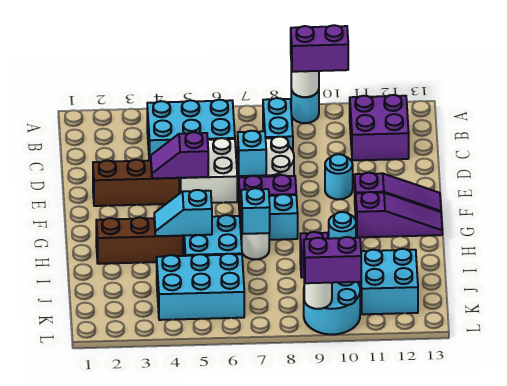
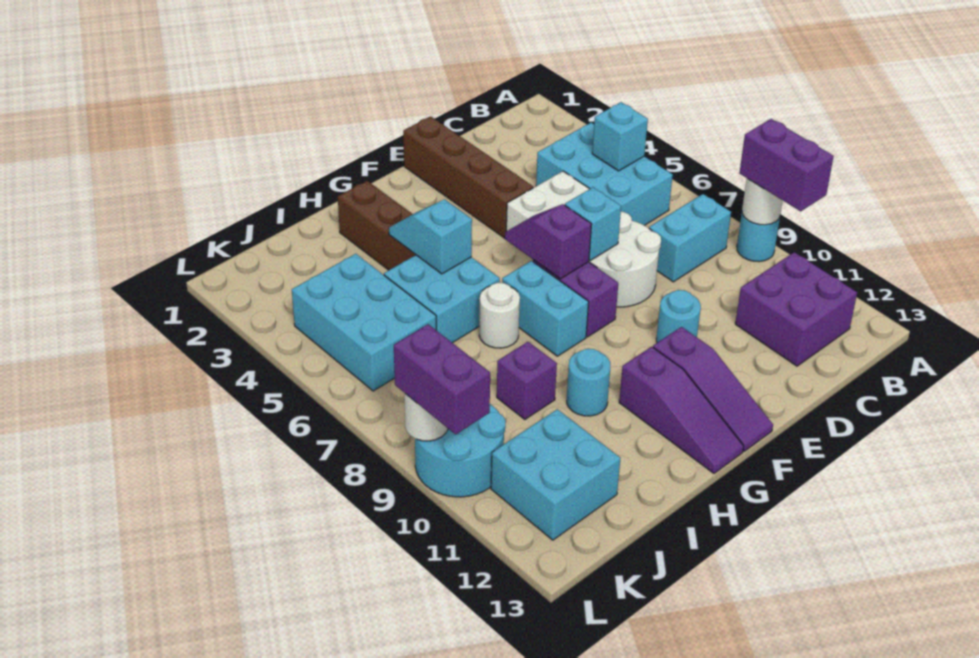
brown 1x3 brick [93,160,179,206] -> brown 1x4 brick [403,116,533,238]
purple 1x2 slope [151,132,208,178] -> purple 1x2 slope moved to [505,204,591,279]
cyan 1x1 brick [241,188,270,234] -> cyan 1x1 brick moved to [592,102,648,171]

